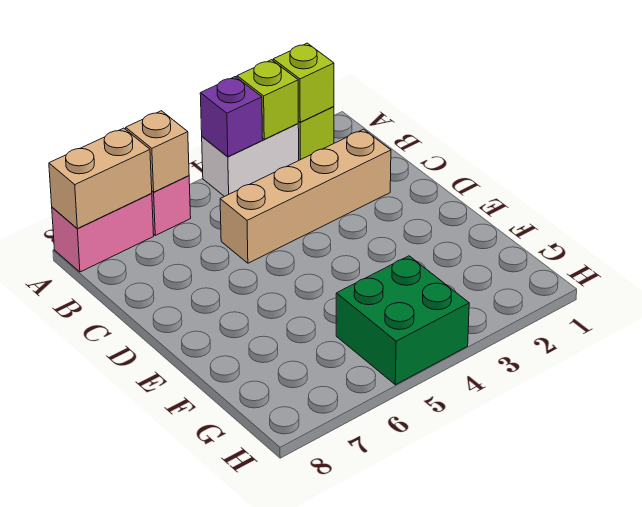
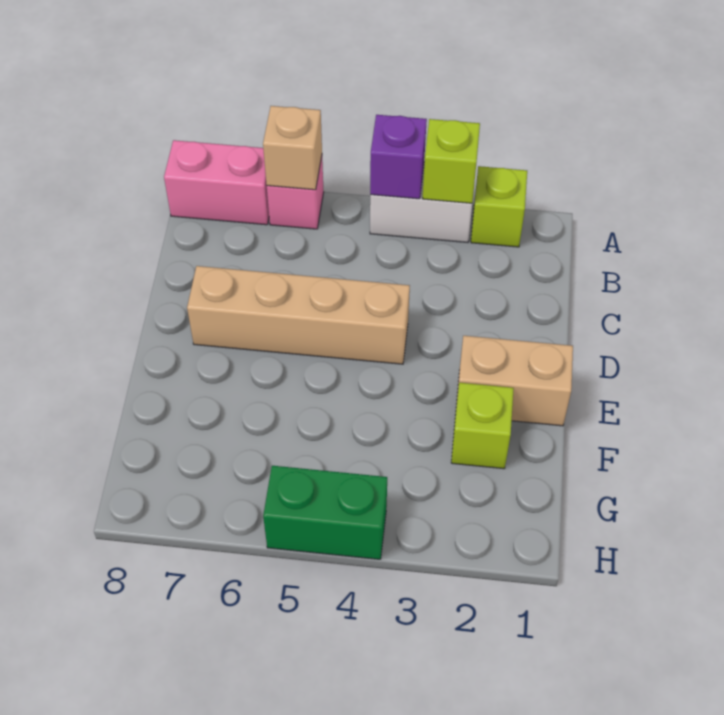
lime 1x1 brick [273,43,334,122] -> lime 1x1 brick moved to [451,383,514,469]
tan 1x2 brick [49,128,152,229] -> tan 1x2 brick moved to [456,336,573,426]
tan 1x4 brick [220,129,391,263] -> tan 1x4 brick moved to [187,266,410,364]
green 2x2 brick [336,256,469,385] -> green 1x2 brick [263,466,387,559]

